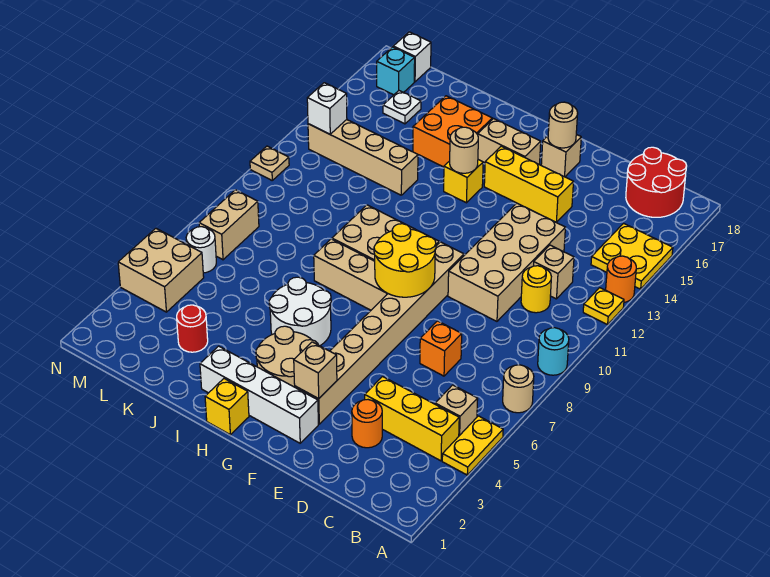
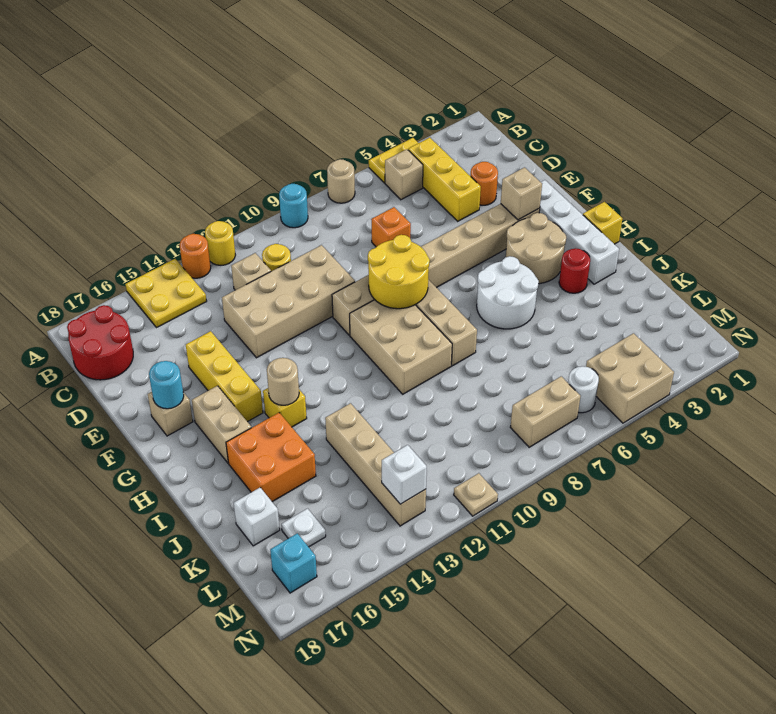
yellow 1x1 plate [583,288,624,325] -> yellow 1x1 round brick [205,221,235,265]
tan 1x1 round brick [548,102,578,148] -> cyan 1x1 round brick [149,361,184,409]
red 1x1 round brick [177,305,208,352] -> red 1x1 round brick moved to [559,248,590,293]
white 1x1 brick [393,32,431,82] -> white 1x1 brick moved to [234,488,280,546]

